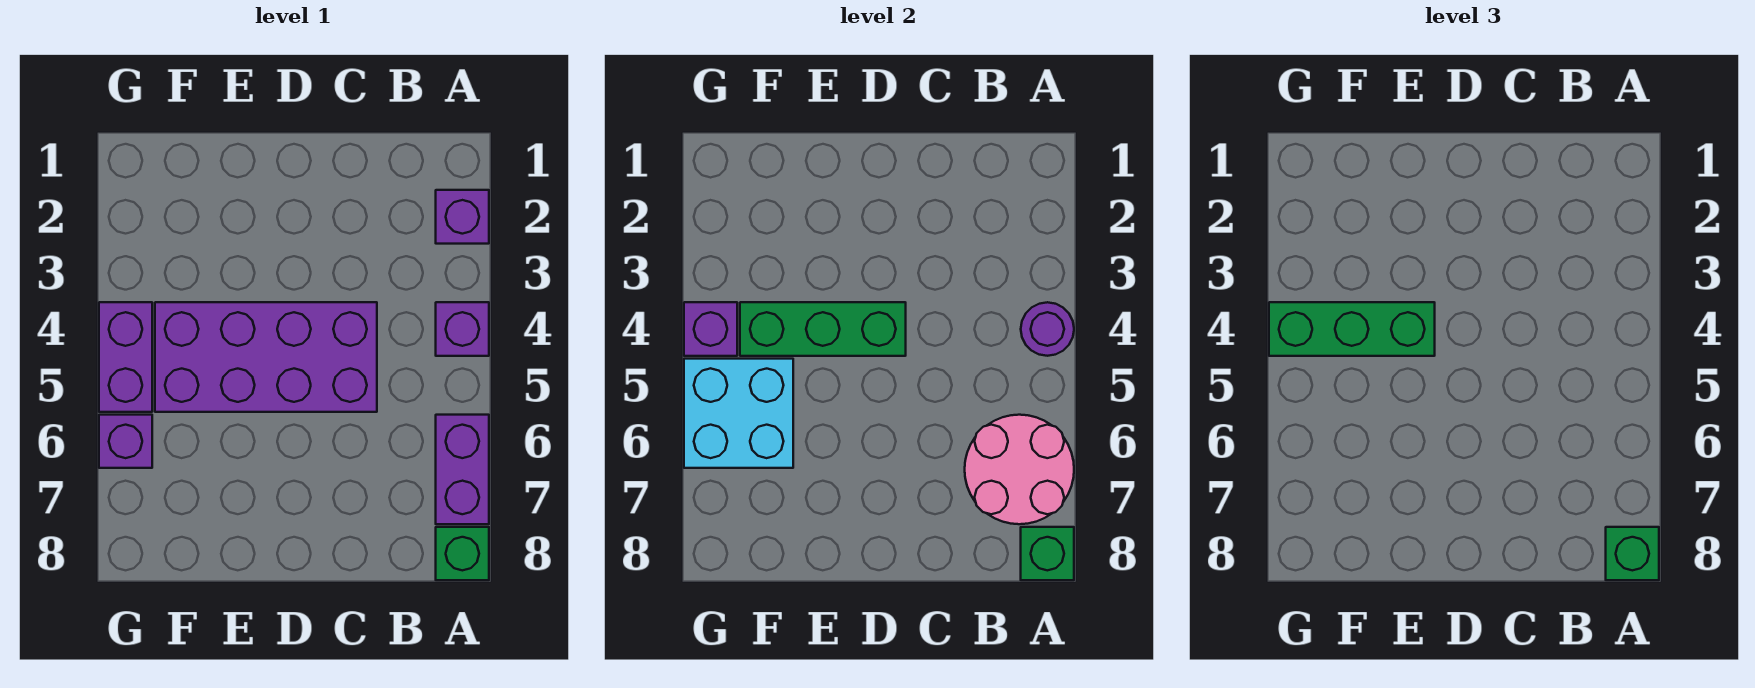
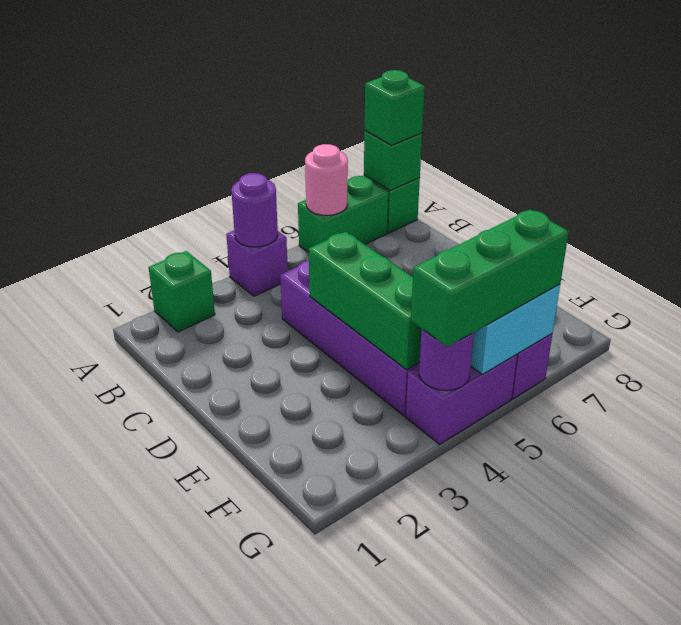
purple 1x1 brick [436,190,489,244] -> green 1x1 brick [149,251,215,332]
purple 1x2 brick [436,415,489,524] -> green 1x2 brick [298,176,388,252]
pink 2x2 round brick [965,415,1074,524] -> pink 1x1 round brick [305,144,348,215]
green 1x3 brick [1269,302,1435,356] -> green 1x3 brick turned to [411,210,569,347]
purple 1x1 brick [684,302,737,356] -> purple 1x1 round brick [419,329,474,391]

